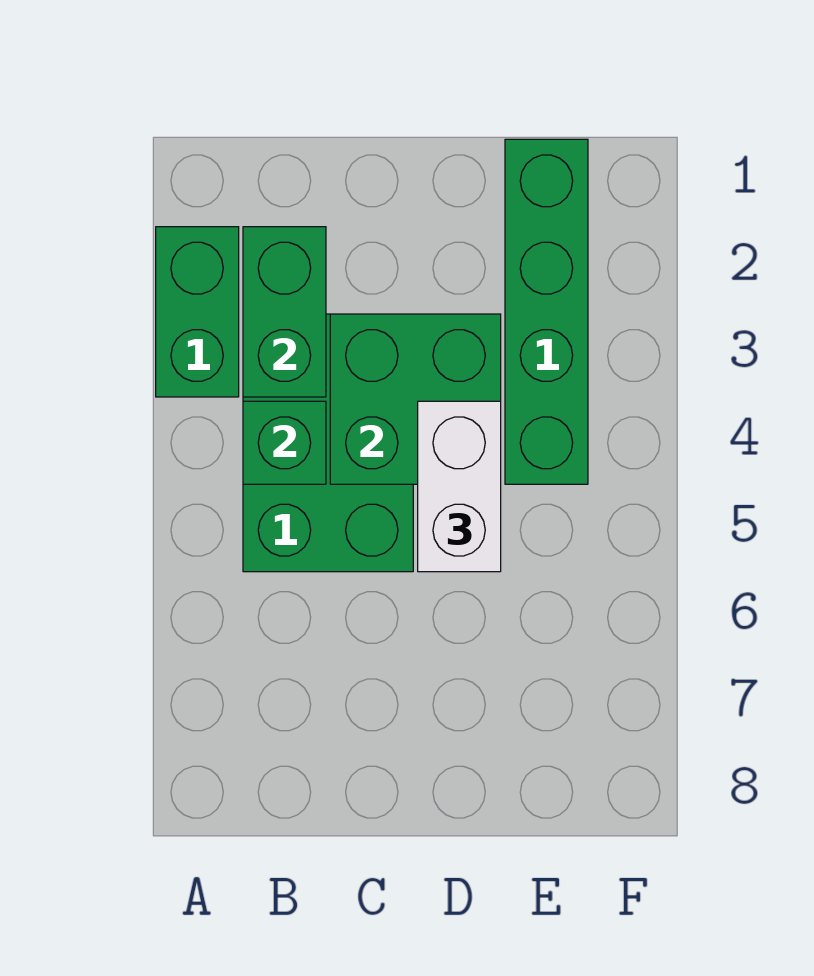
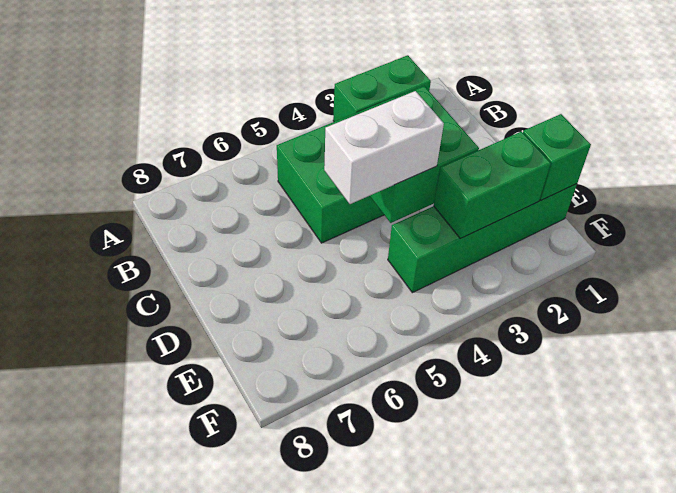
green 1x2 brick [243,227,326,397] -> green 1x2 brick moved to [434,132,551,239]
green 1x1 brick [243,401,326,484] -> green 1x1 brick moved to [523,114,591,200]

